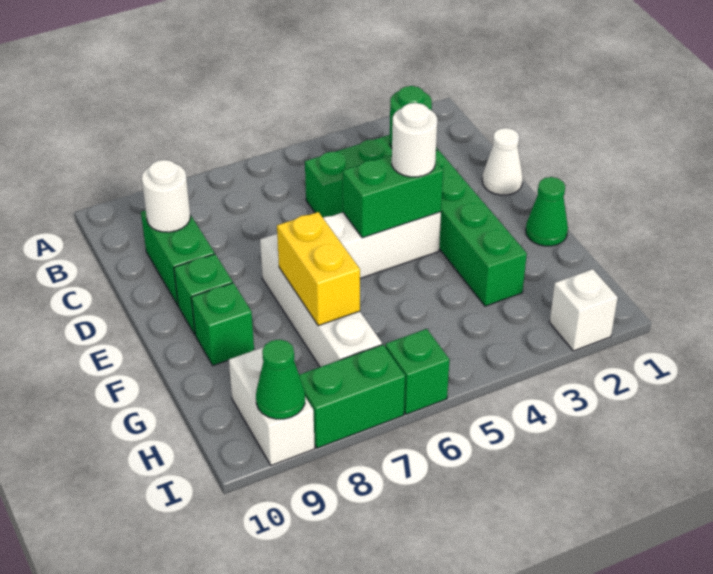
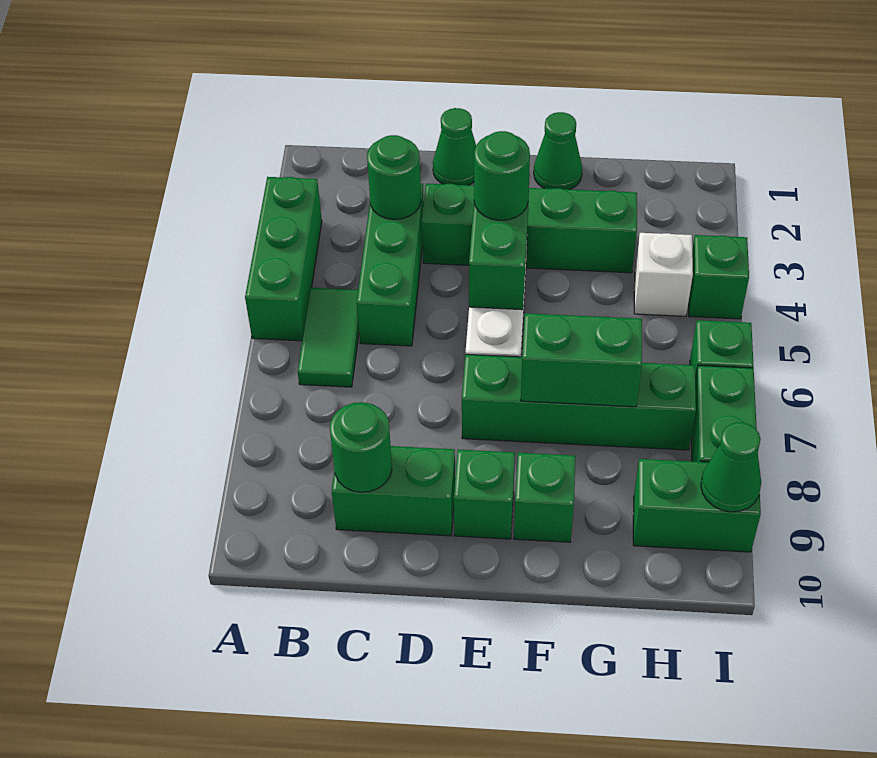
none -> green 1x3 brick [245,177,322,341]
none -> green 1x2 tile [298,288,359,387]
white 1x1 round brick [142,160,190,232] -> green 1x1 round brick [330,402,392,492]
white 1x1 cone [482,128,523,195] -> green 1x1 cone [433,108,476,185]
white 1x1 round brick [392,103,437,177] -> green 1x1 round brick [474,131,530,220]
white 1x4 brick [260,234,382,367] -> green 1x4 brick [462,354,696,450]
yellow 1x2 brick [277,212,360,326] -> green 1x2 brick [521,313,642,407]
white 1x2 brick [229,347,315,466] -> green 1x2 brick [633,459,761,552]
white 1x1 brick [550,269,618,351] -> white 1x1 brick moved to [634,233,693,316]
none -> green 1x1 brick [688,235,749,319]

